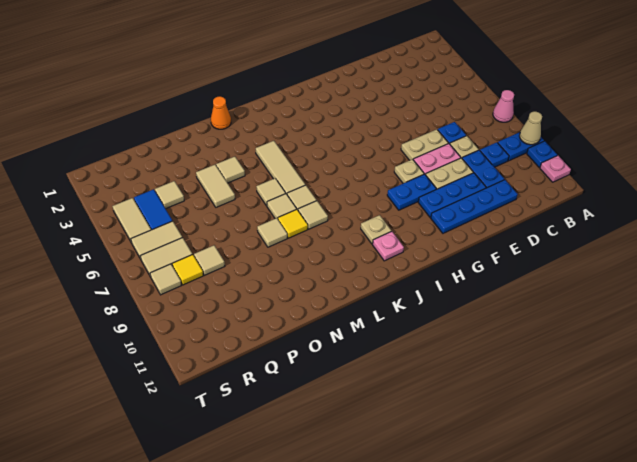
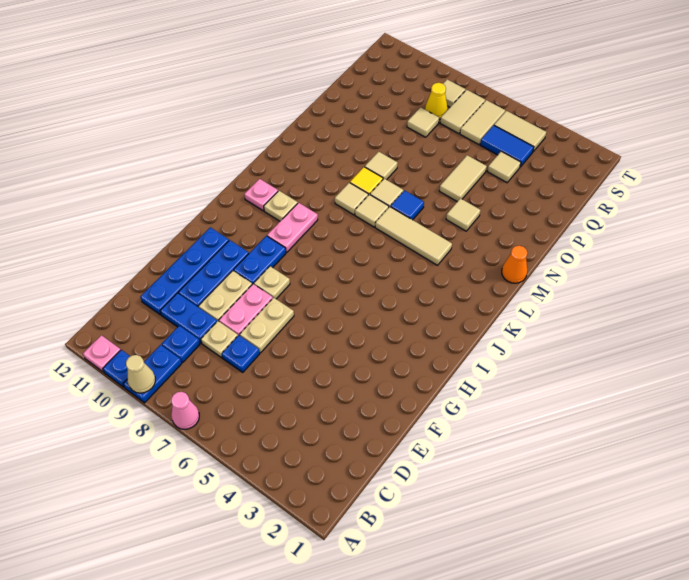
none -> pink 1x2 plate [267,203,318,252]
tan 1x1 tile [256,178,286,206] -> blue 1x1 tile [390,191,424,220]
tan 1x2 tile [196,165,235,207] -> tan 1x2 tile turned to [439,155,487,202]
yellow 1x1 tile [172,254,203,285] -> yellow 1x1 cone [425,83,448,119]

